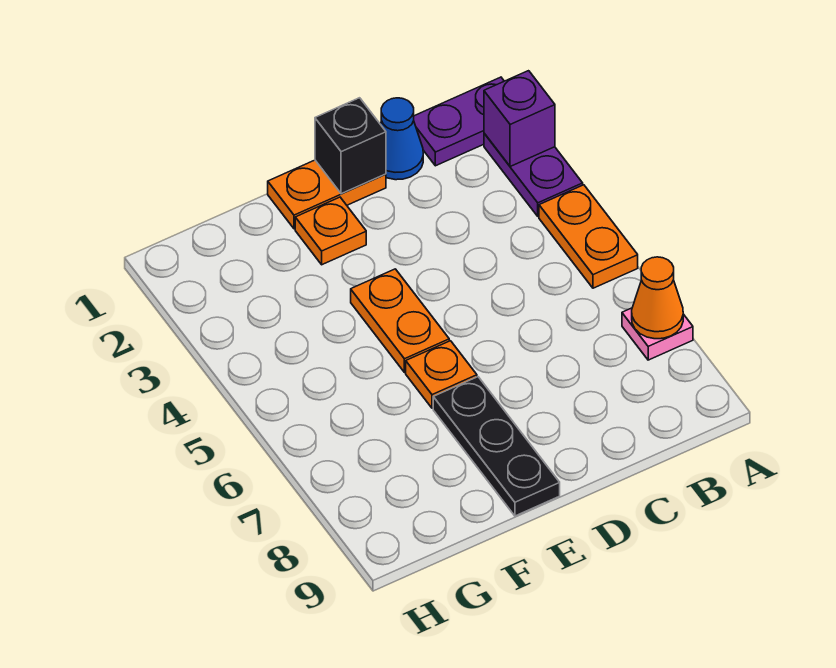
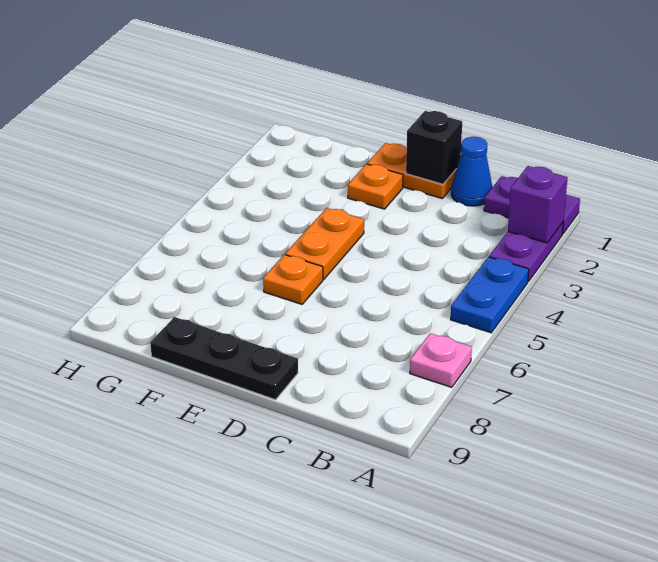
orange 1x2 plate [539,185,638,288] -> blue 1x2 plate [451,257,529,333]
orange 1x1 cone [632,257,683,339] -> none
black 1x3 plate [433,377,560,516] -> black 1x3 plate turned to [150,317,298,400]

